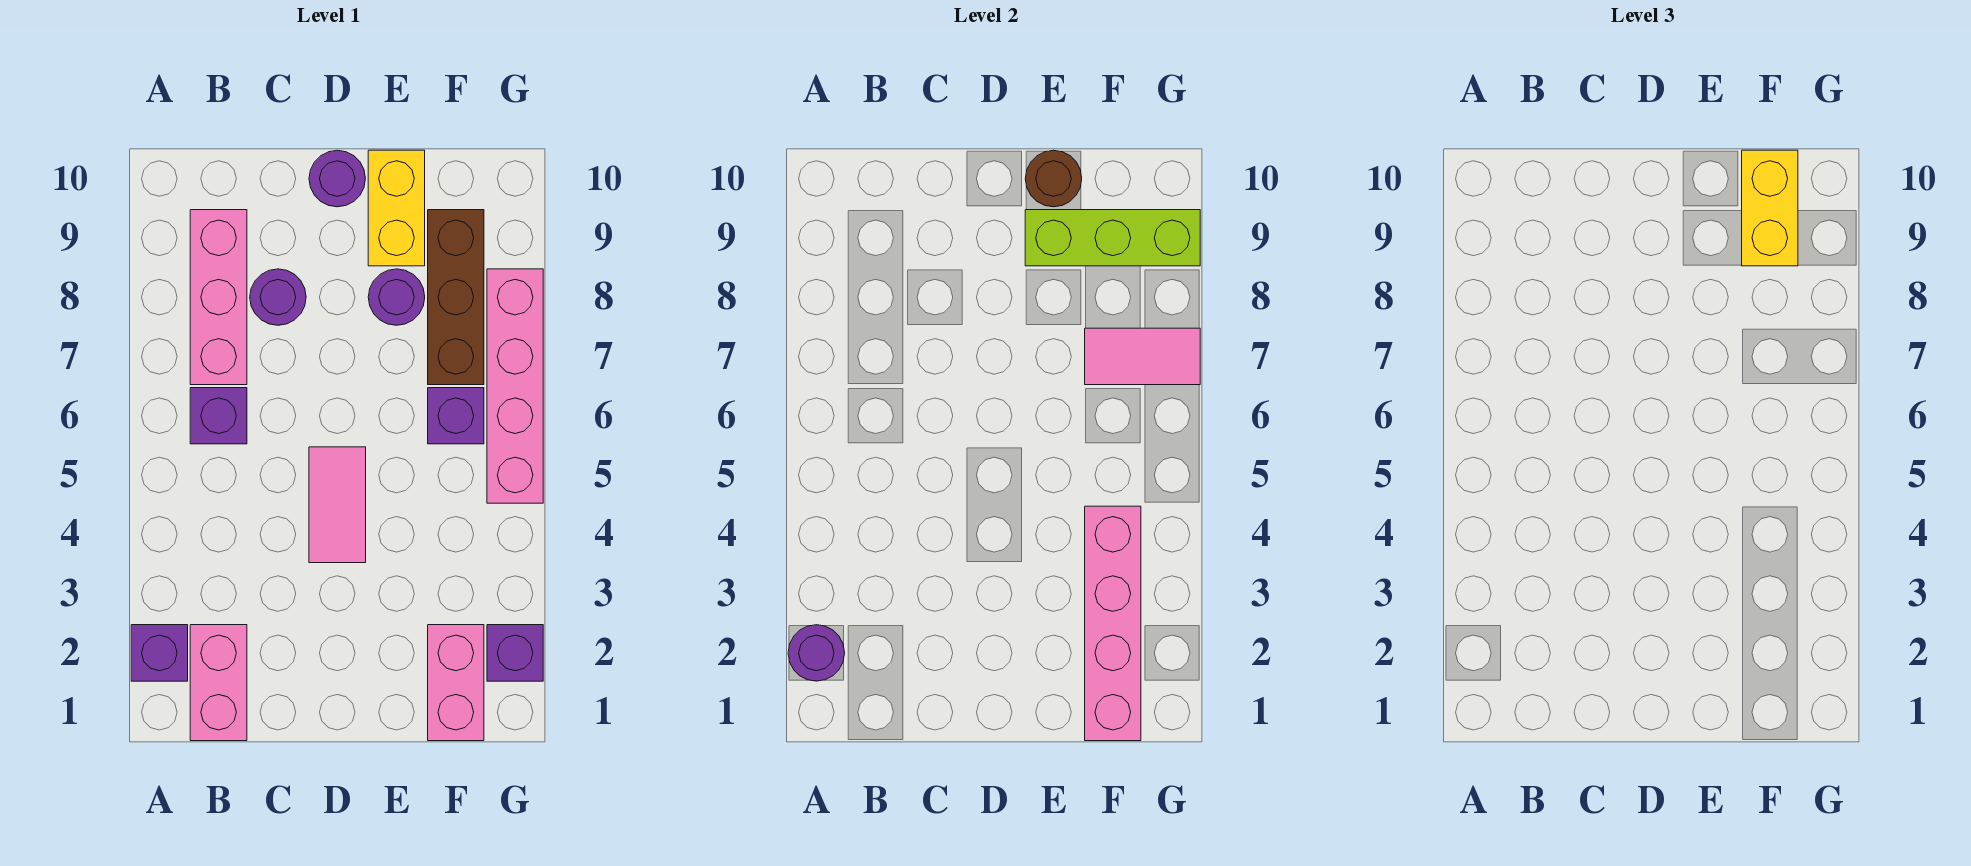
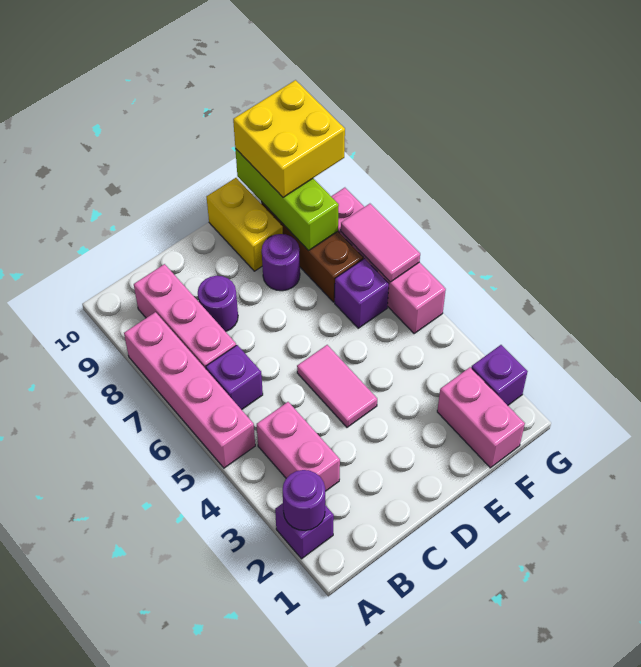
pink 1x2 brick [190,625,247,741] -> pink 1x2 brick moved to [257,402,340,491]
purple 1x1 round brick [309,150,365,207] -> none
lime 1x3 brick [1025,210,1200,266] -> lime 1x3 brick turned to [235,149,339,251]
brown 1x1 round brick [1025,150,1082,207] -> none
pink 1x4 brick [1085,506,1141,741] -> pink 1x4 brick moved to [124,312,255,468]
pink 1x2 tile [1085,328,1200,385] -> pink 1x2 tile turned to [341,204,420,282]
yellow 1x2 brick [1742,150,1798,266] -> yellow 2x2 brick [233,80,345,197]

